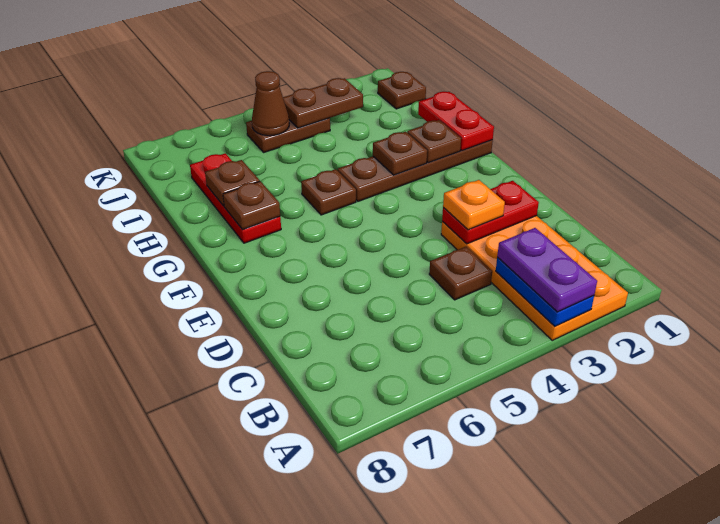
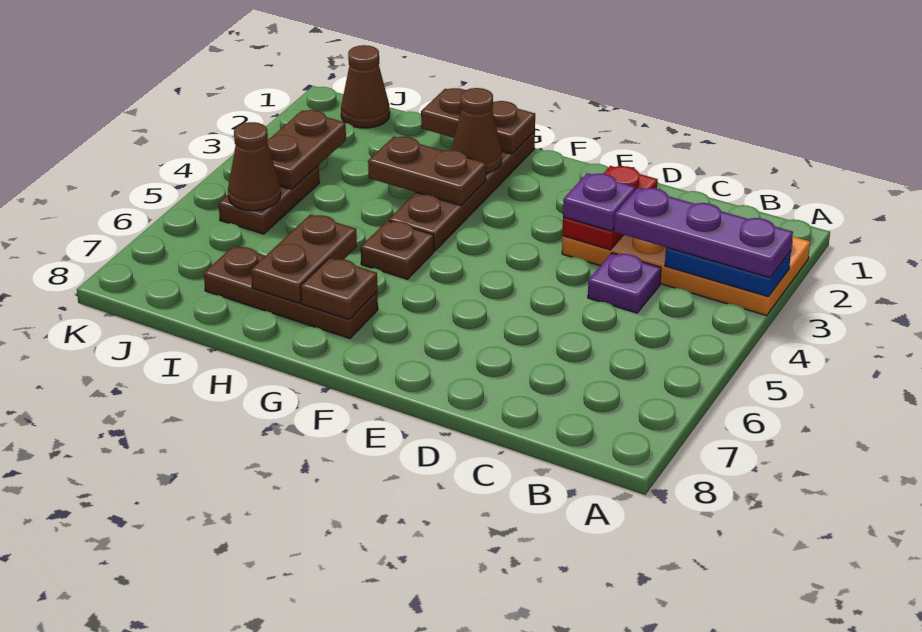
purple 1x2 plate [497,228,597,312] -> purple 1x3 plate [614,188,793,278]
brown 1x1 plate [429,247,492,300] -> purple 1x1 plate [588,253,661,313]
orange 1x1 plate [443,180,505,230] -> purple 1x1 plate [563,173,635,231]
red 1x2 plate [418,92,494,150] -> brown 1x2 plate [421,88,535,154]
brown 1x1 plate [407,120,461,163] -> brown 1x1 cone [452,88,502,173]
brown 1x1 plate [373,132,427,175] -> brown 1x2 plate [368,137,486,205]
red 1x3 plate [190,153,281,243] -> brown 1x3 plate [204,246,378,338]
brown 1x1 plate [205,160,260,206] -> brown 1x2 plate [251,215,357,303]
brown 1x1 plate [378,72,426,109] -> brown 1x1 cone [341,45,390,128]

